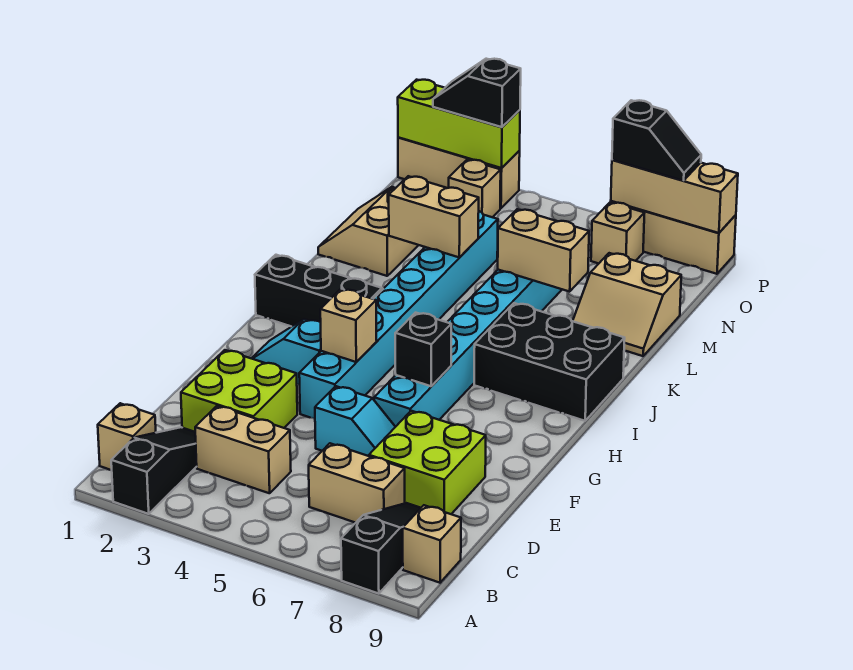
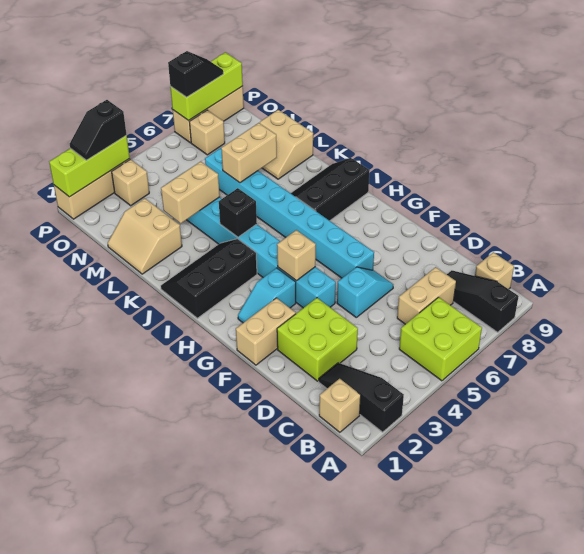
tan 1x2 brick [195,406,291,493] -> tan 1x2 brick moved to [236,298,296,365]
lime 2x2 brick [369,411,486,514] -> lime 2x2 brick moved to [399,297,482,381]
black 1x1 brick [395,313,451,386] -> black 1x1 brick moved to [219,188,257,237]
black 2x3 brick [474,303,625,421] -> black 2x3 slope [291,158,370,221]
tan 2x2 slope [573,253,681,356] -> tan 2x2 slope turned to [260,110,313,179]
tan 1x3 brick [611,160,738,233] -> lime 1x3 brick [170,52,243,121]

